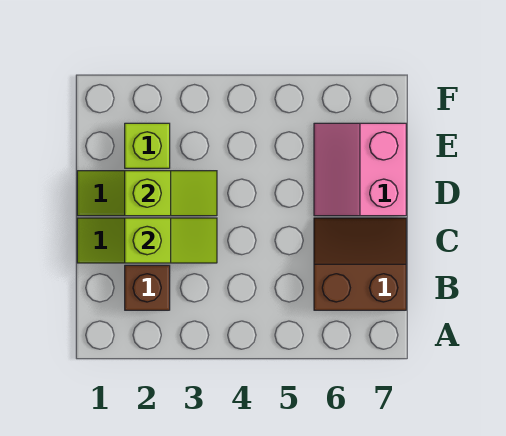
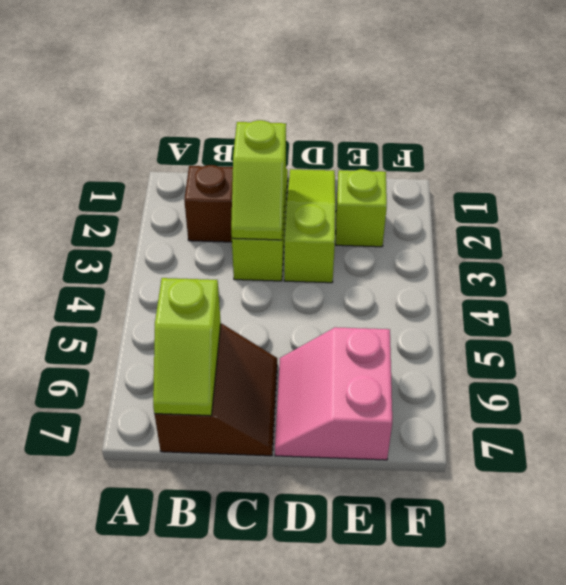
lime 1x2 slope [125,171,217,216] -> lime 1x2 slope moved to [153,278,221,416]
pink 2x2 slope [314,123,406,216] -> pink 2x2 slope turned to [275,327,392,460]

